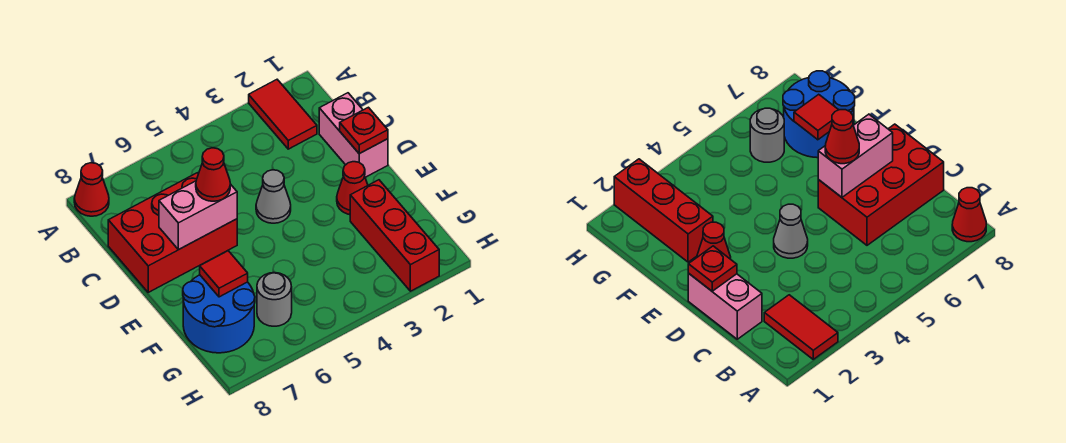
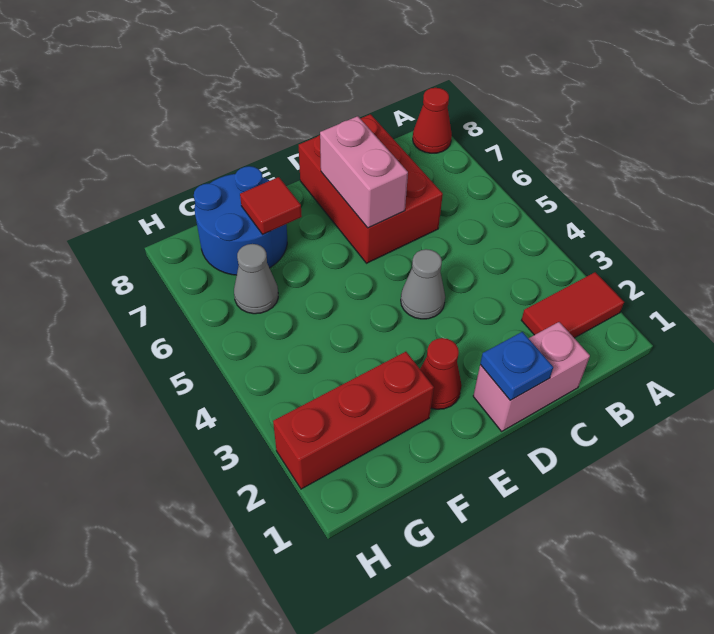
red 1x1 plate [340,107,388,154] -> blue 1x1 plate [480,332,553,400]
red 1x1 cone [196,148,230,201] -> none
grey 1x1 round brick [257,273,292,326] -> grey 1x1 cone [234,244,278,314]

